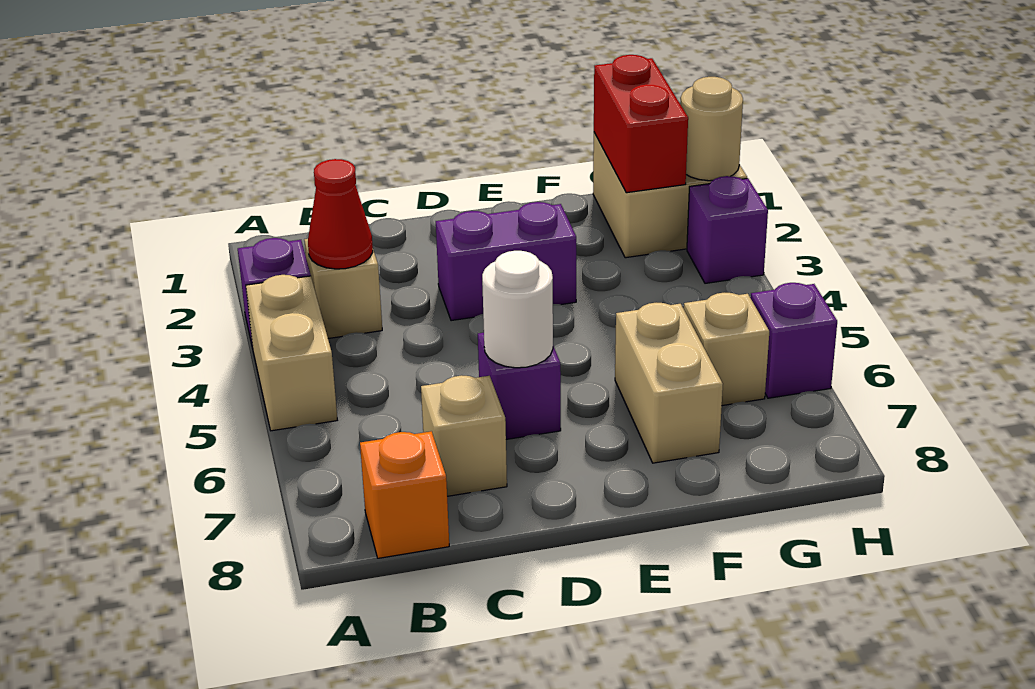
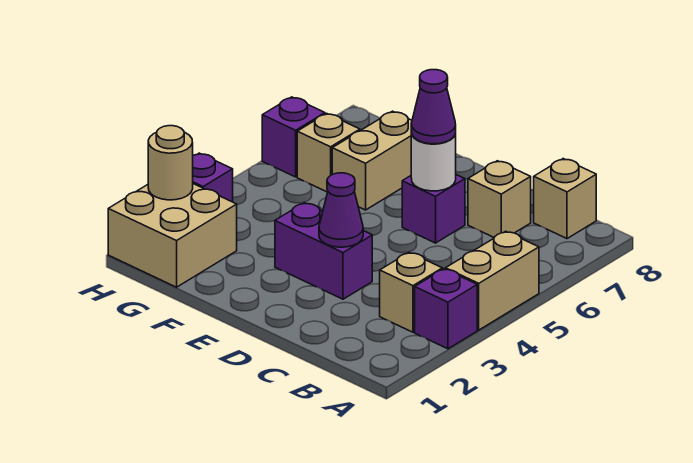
red 1x1 cone [308,159,373,269] -> none
orange 1x1 brick [360,431,449,558] -> tan 1x1 brick [534,159,596,239]
none -> purple 1x1 cone [319,173,363,247]
none -> purple 1x1 cone [411,70,456,144]
red 1x2 brick [594,55,688,193] -> none

